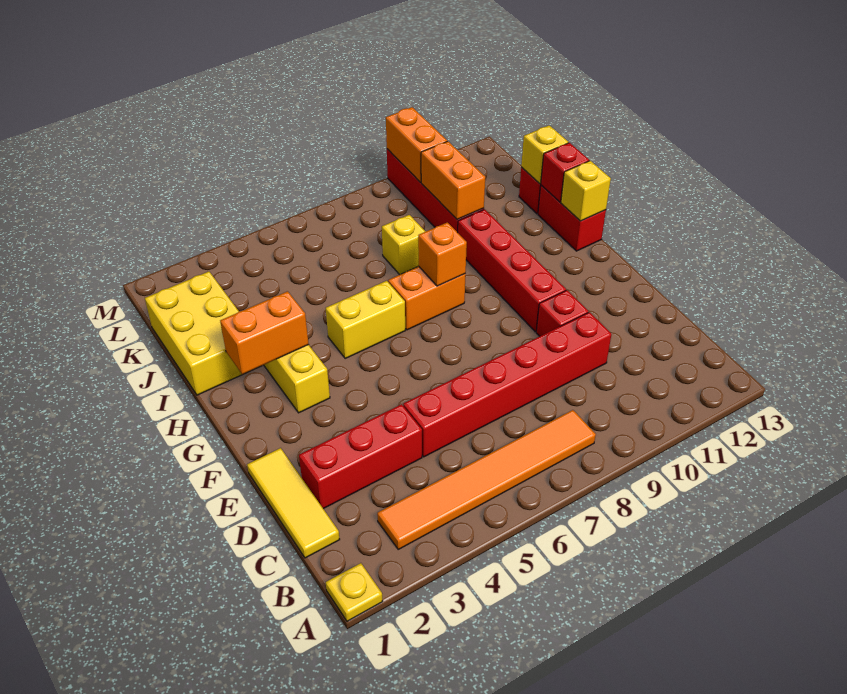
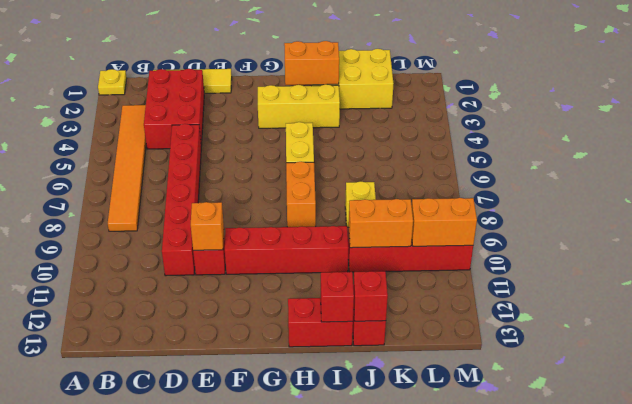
red 1x3 brick [299,404,422,509] -> red 2x3 brick [144,69,204,149]
orange 1x2 brick [220,291,309,375] -> orange 1x2 brick turned to [284,41,339,85]
orange 1x1 brick [418,222,467,286] -> orange 1x1 brick moved to [191,202,224,251]
yellow 1x1 brick [561,161,611,221] -> none
yellow 1x1 brick [521,125,568,184] -> red 1x1 brick [353,271,388,321]

